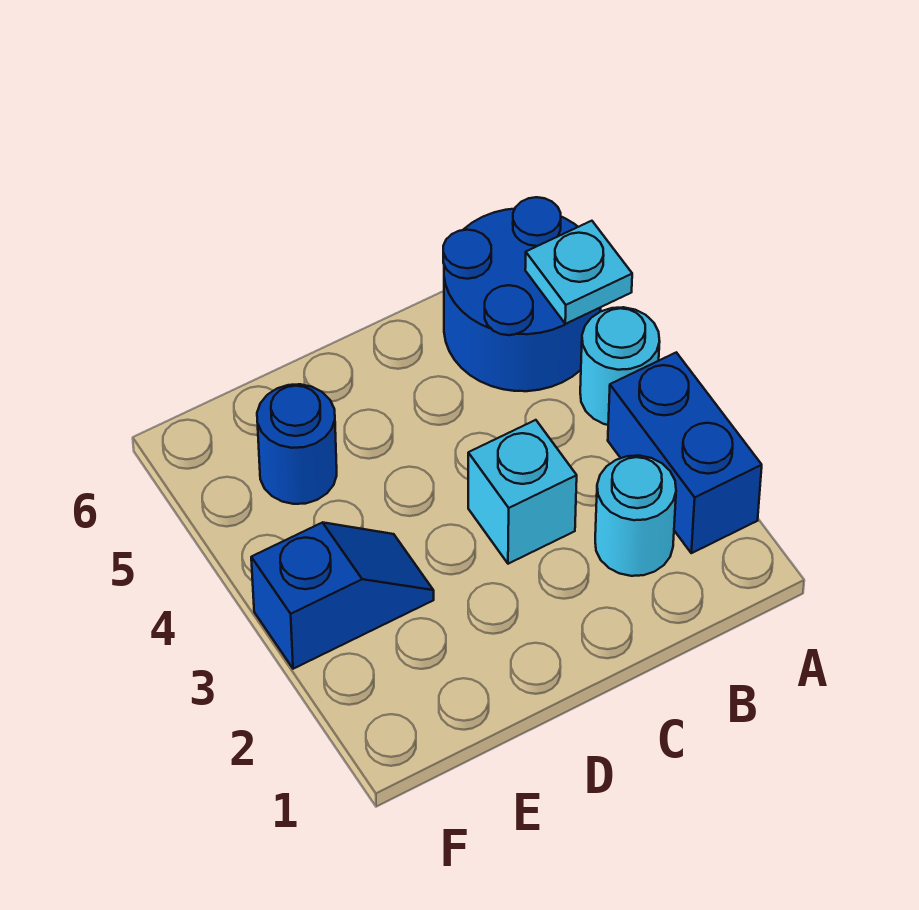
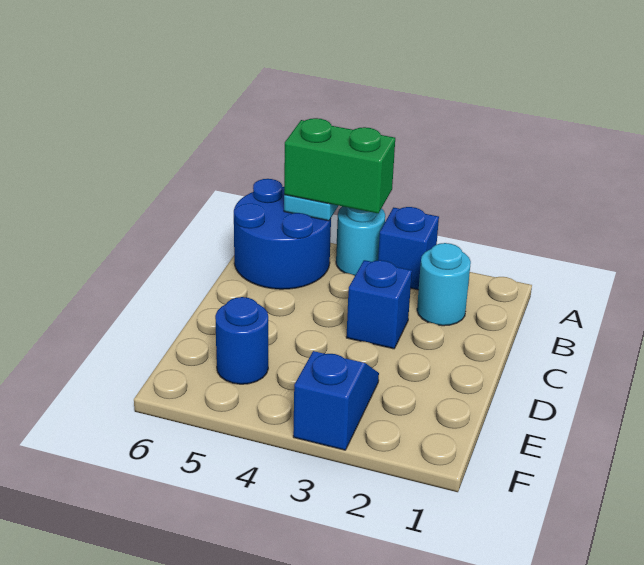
blue 1x2 brick [608,352,762,553] -> blue 1x1 brick [378,207,439,290]
none -> green 1x2 brick [284,118,395,213]
cyan 1x1 brick [468,420,577,564] -> blue 1x1 brick [346,260,412,349]

